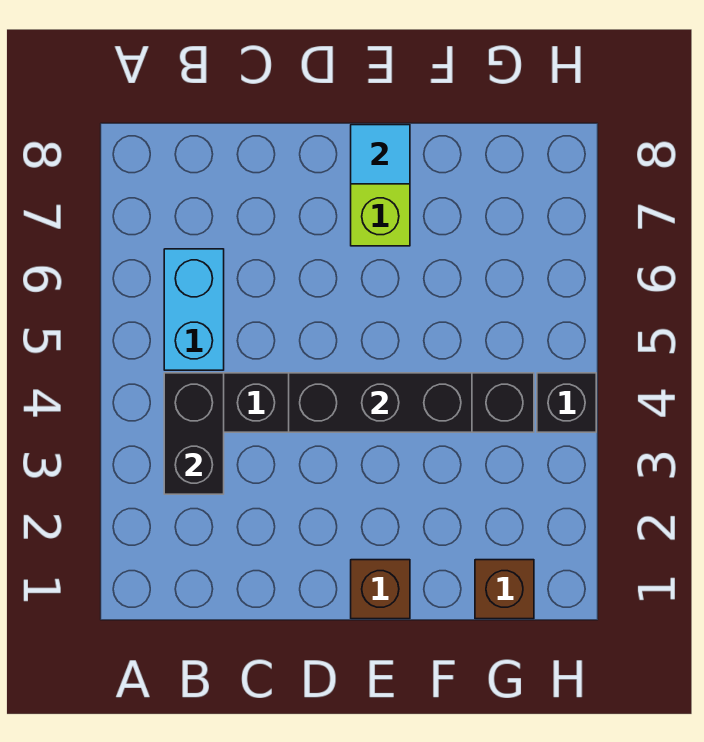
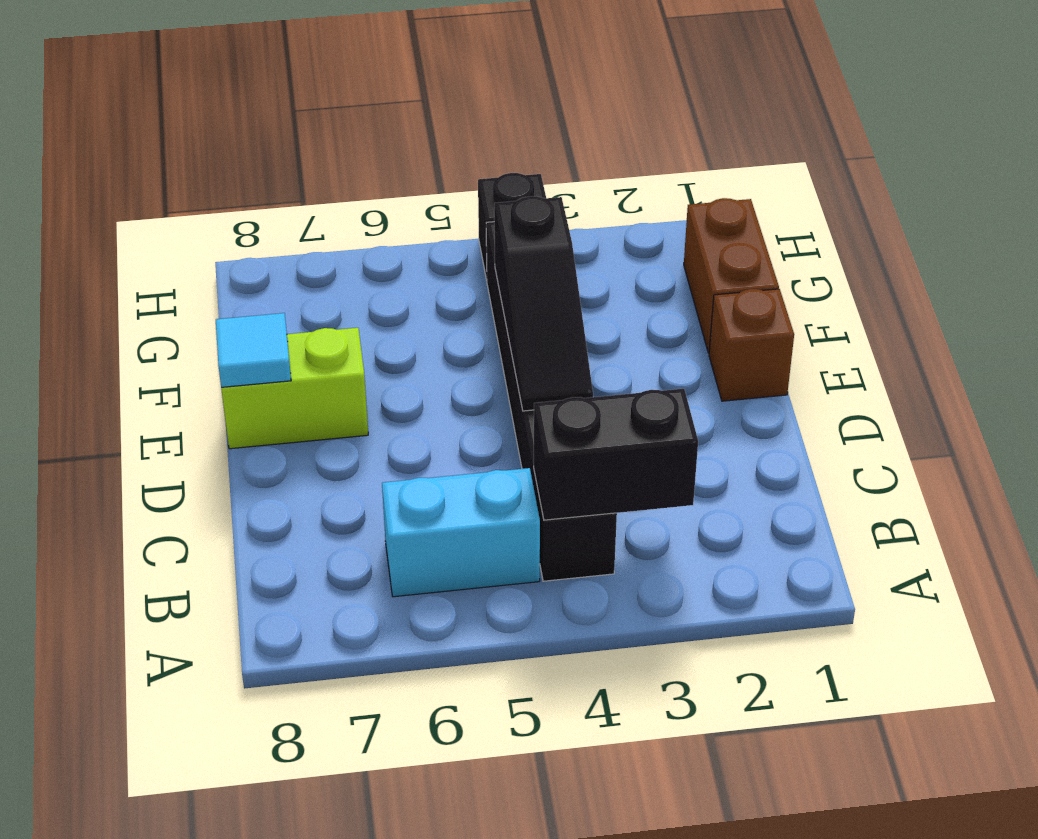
black 1x3 brick [289,373,472,432] -> black 1x3 slope [494,196,593,411]
brown 1x1 brick [475,560,534,619] -> brown 1x2 brick [684,198,779,353]

